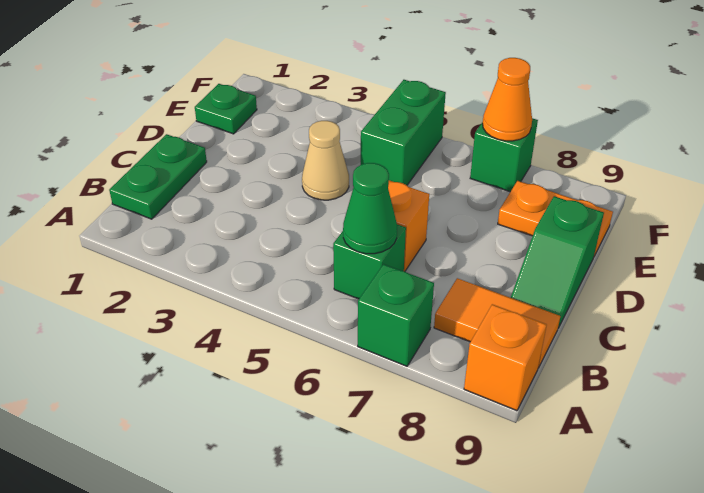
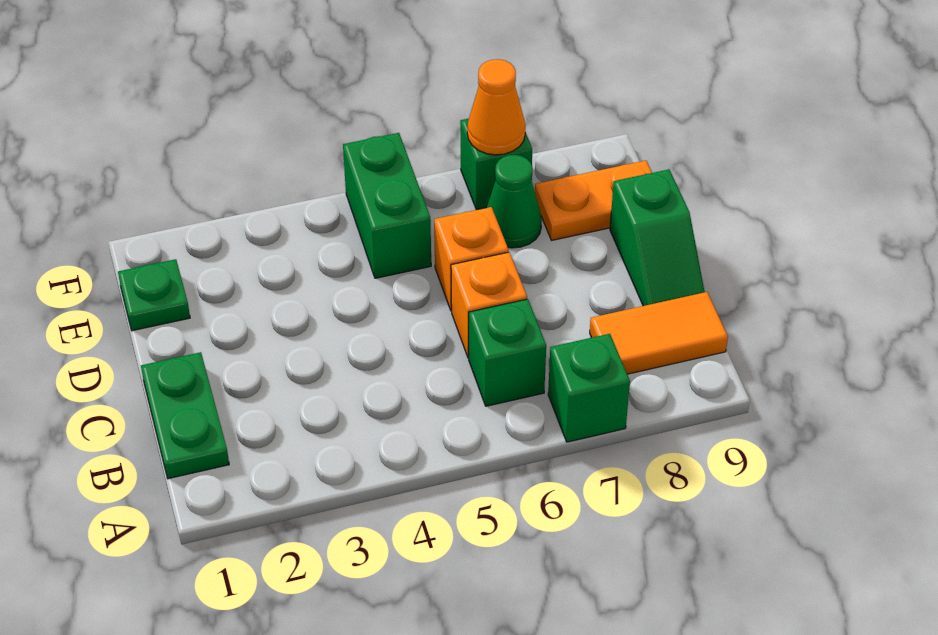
orange 1x1 brick [464,304,547,411] -> orange 1x1 brick moved to [434,207,509,311]
green 1x1 cone [343,163,397,254] -> green 1x1 cone moved to [487,155,542,248]
tan 1x1 cone [302,121,349,200] -> none

